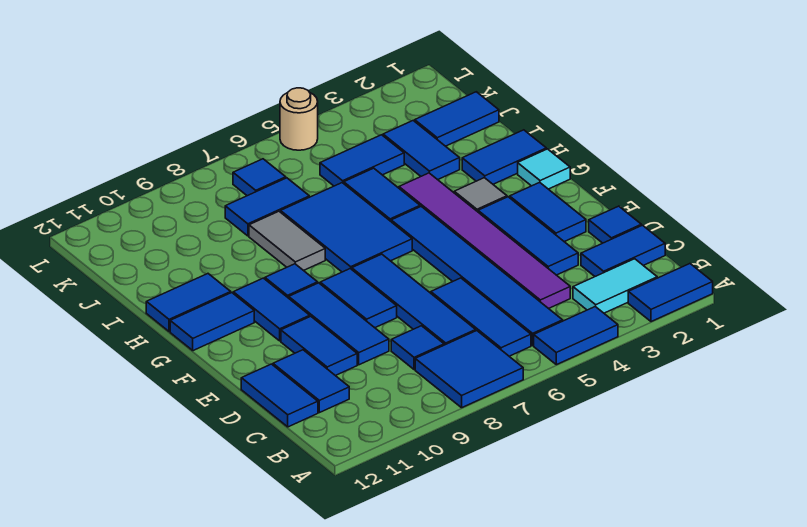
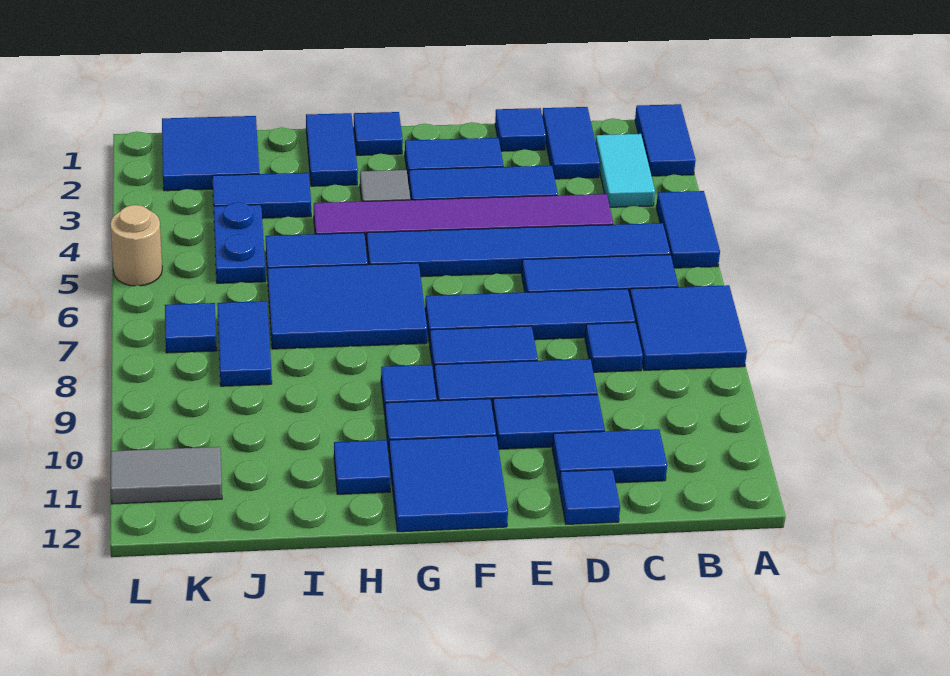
blue 1x2 tile [241,364,318,427] -> blue 1x1 tile [559,469,620,524]
cyan 1x1 tile [518,149,570,189] -> blue 1x1 tile [354,112,403,155]
blue 1x2 tile [170,293,254,351] -> blue 2x2 tile [389,436,508,532]
grey 1x2 tile [249,211,325,271] -> grey 1x2 tile moved to [111,447,222,504]
blue 1x2 tile [146,274,231,332] -> blue 1x1 tile [334,440,391,494]
blue 1x2 tile [415,92,499,146] -> blue 2x2 tile [162,116,259,191]
blue 1x2 tile [320,135,404,186] -> blue 1x2 plate [214,202,265,283]

